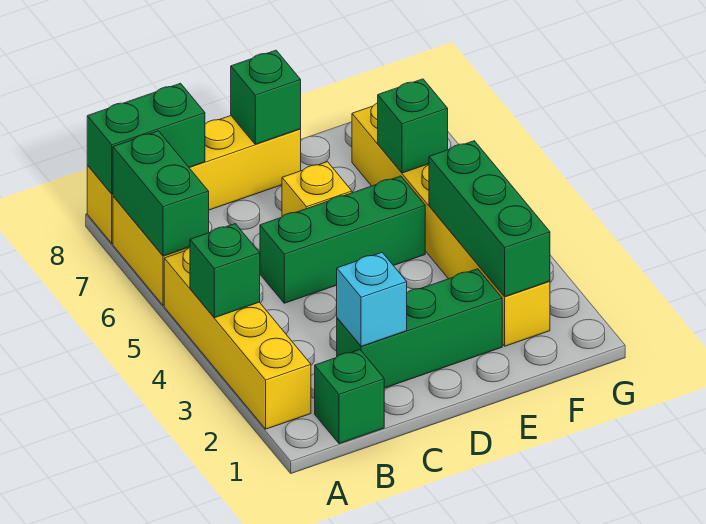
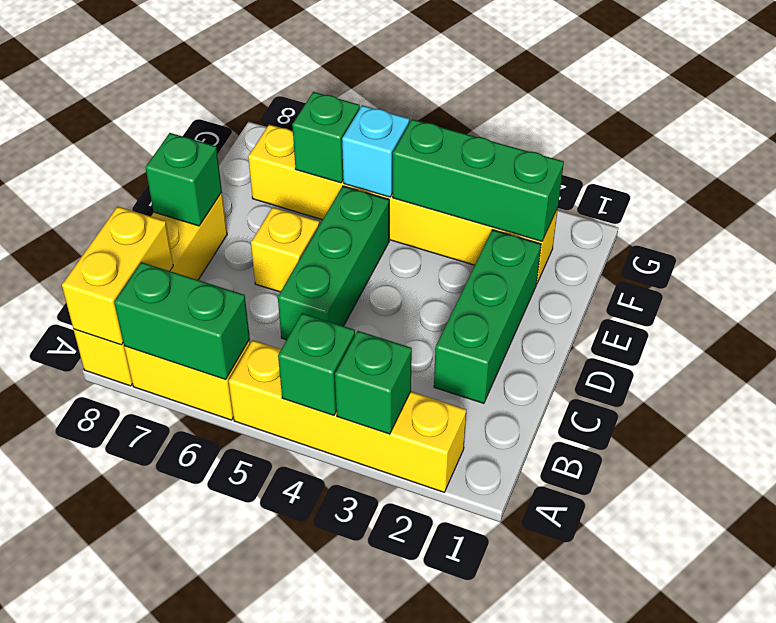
green 1x2 brick [87,83,205,194] -> yellow 1x2 brick [62,206,173,345]
green 1x1 brick [315,350,384,444] -> green 1x1 brick moved to [335,331,412,434]
cyan 1x1 brick [337,252,407,346] -> cyan 1x1 brick moved to [342,105,409,197]

